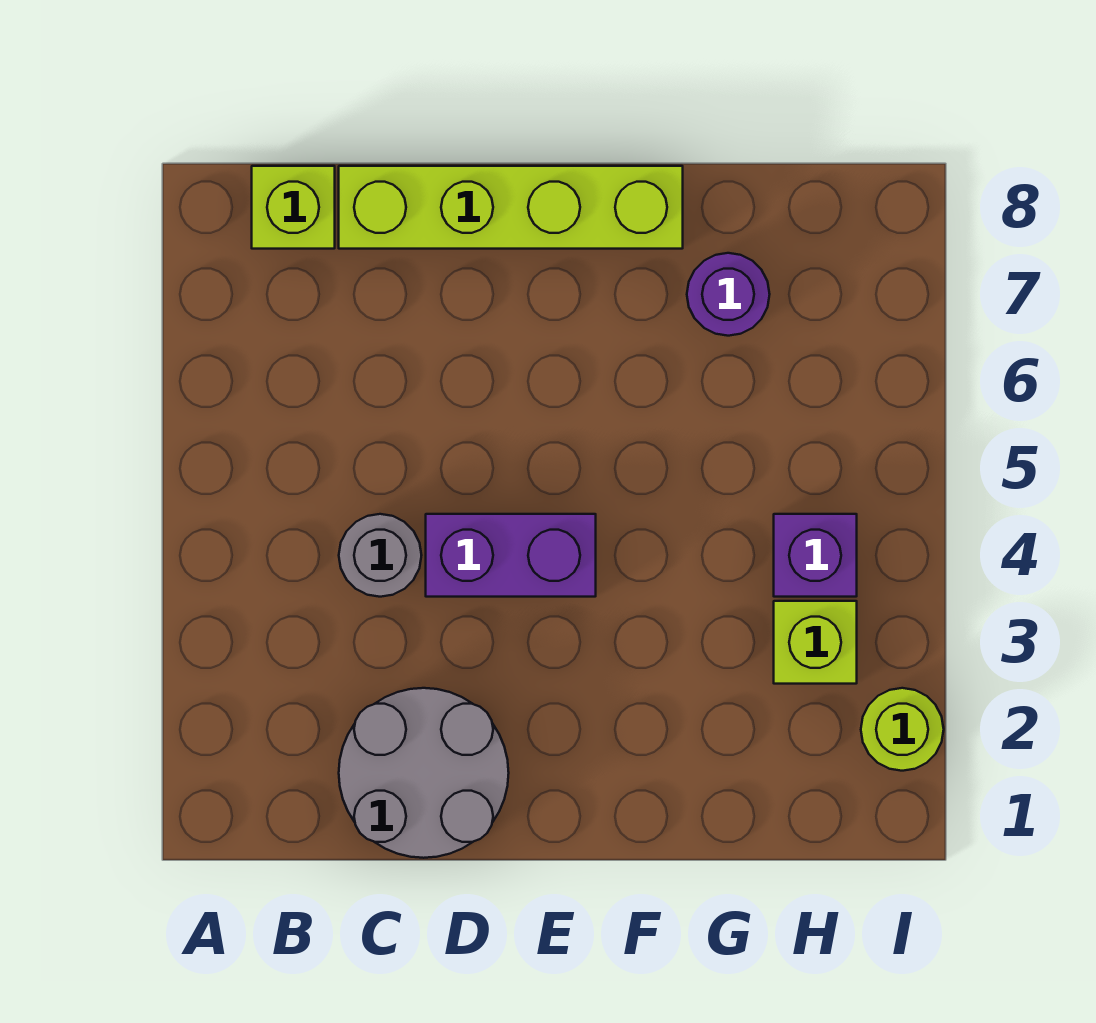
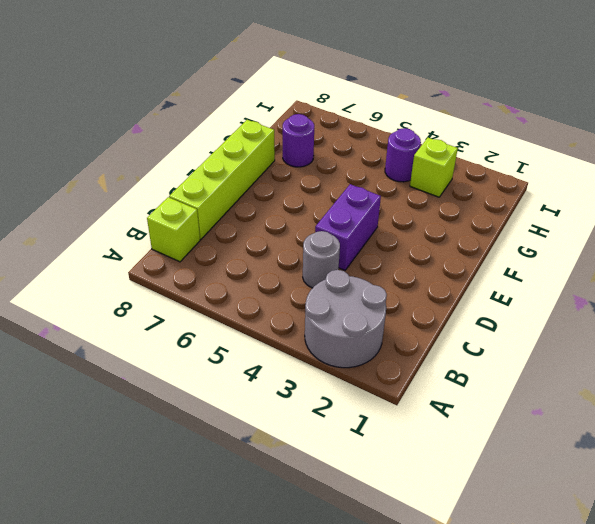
grey 2x2 round brick [339,688,509,858] -> grey 2x2 round brick moved to [305,270,387,368]
purple 1x1 brick [774,514,857,597] -> purple 1x1 round brick [385,128,421,182]
lime 1x1 round brick [861,688,944,771] -> none

